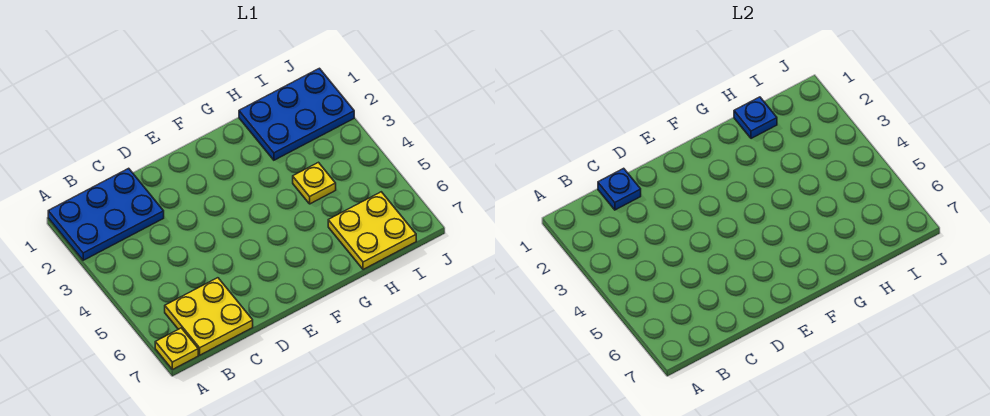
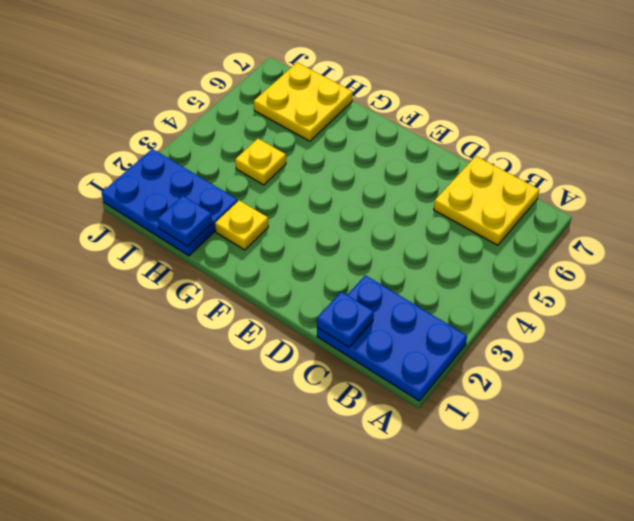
yellow 1x1 plate [155,328,198,370] -> yellow 1x1 plate moved to [215,200,268,250]

